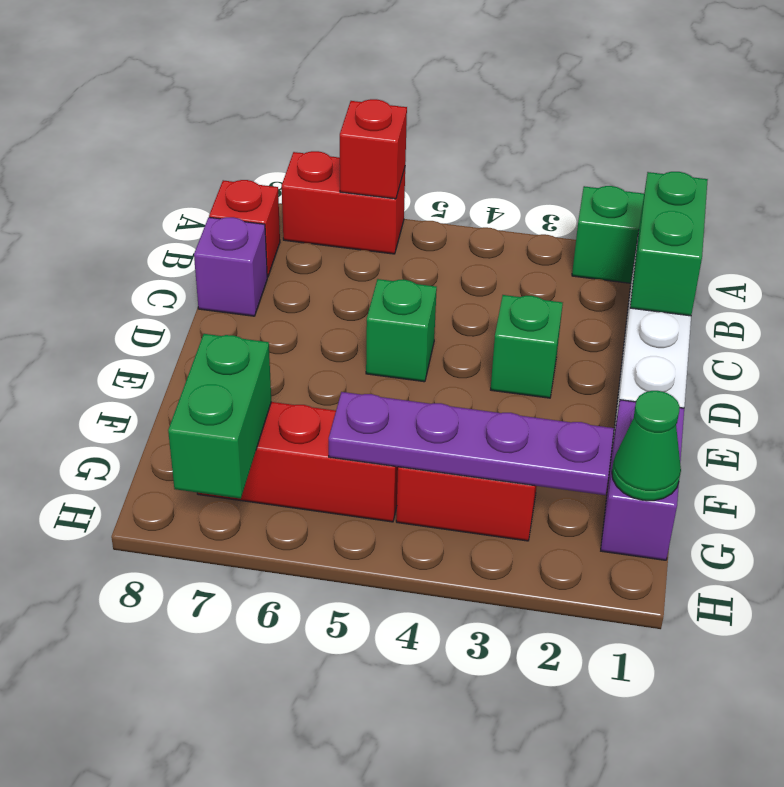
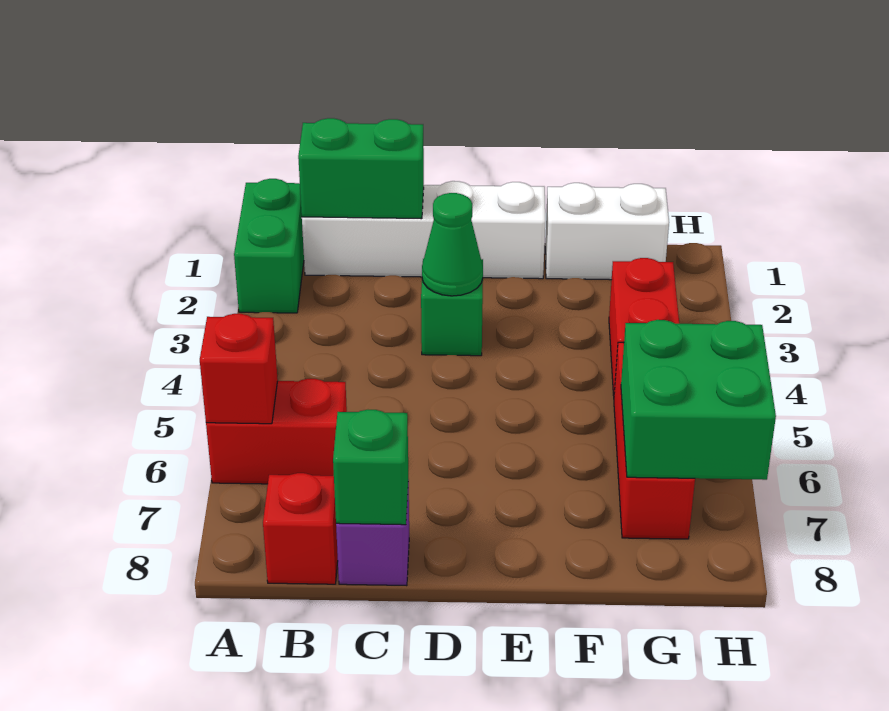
red 1x2 brick [282,151,405,254] -> red 1x2 brick turned to [206,379,347,484]
green 1x1 brick [366,279,437,382] -> green 1x1 brick moved to [333,410,408,525]
purple 1x2 brick [601,400,684,560] -> white 1x2 brick [545,183,669,280]
green 1x1 cone [612,391,681,501] -> green 1x1 cone moved to [422,193,483,296]
purple 1x4 plate [329,392,614,495] -> none
green 1x2 brick [168,334,271,499] -> green 2x2 brick [621,320,776,480]

